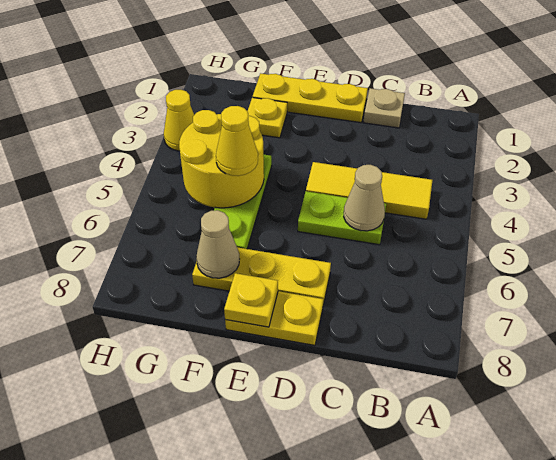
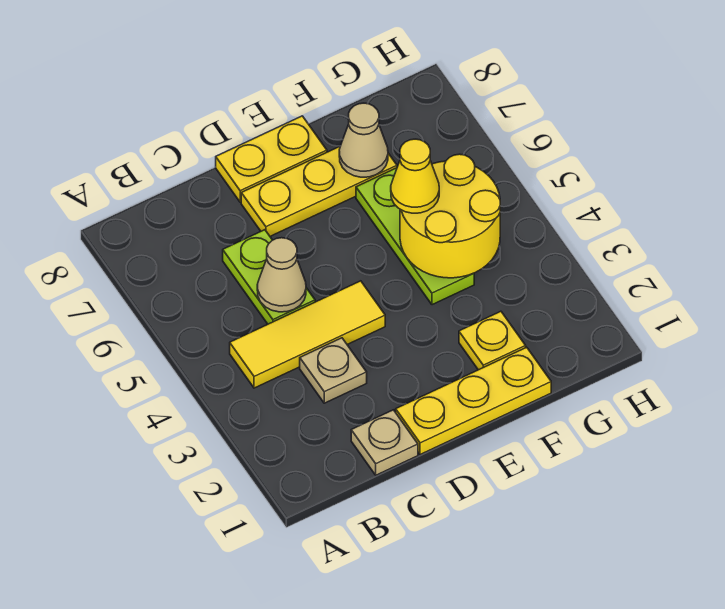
none -> tan 1x1 plate [300,338,367,403]
lime 1x2 plate [298,191,386,245] -> lime 1x2 plate turned to [223,230,315,324]
yellow 1x1 plate [224,273,278,327] -> none
yellow 1x1 cone [164,90,194,151] -> none

